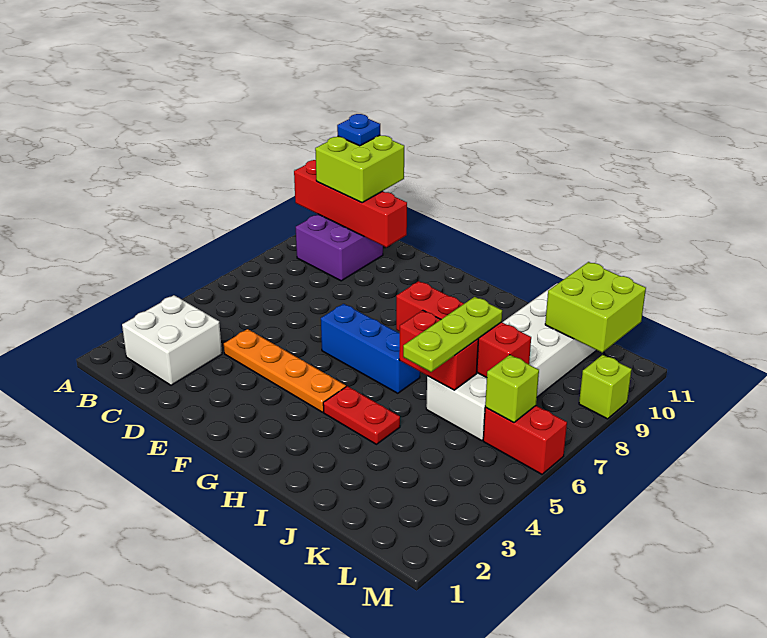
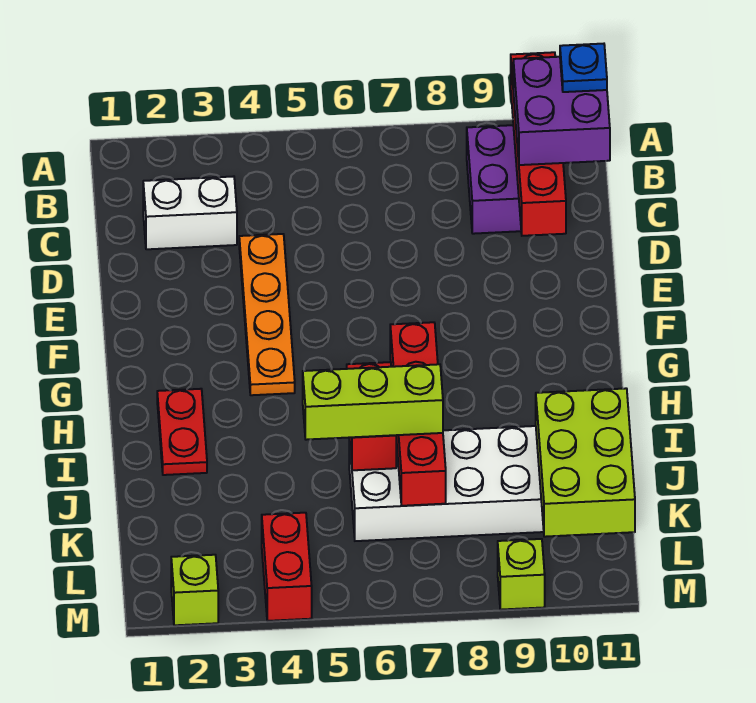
white 2x2 brick [122,295,222,385] -> white 1x2 brick [143,176,237,249]
lime 2x2 brick [315,135,404,203] -> purple 2x2 brick [513,57,610,165]
blue 1x3 brick [321,304,420,393] -> none
red 1x2 plate [323,386,400,444] -> red 1x2 plate moved to [157,389,207,475]
lime 1x3 plate [403,297,502,372] -> lime 1x3 brick [303,364,443,440]
lime 2x2 brick [545,262,646,352] -> lime 2x3 brick [536,388,635,537]
red 1x2 brick [483,406,567,474] -> red 1x2 brick moved to [262,513,312,621]
lime 1x1 brick [485,355,539,422] -> lime 1x1 brick moved to [171,555,218,625]

